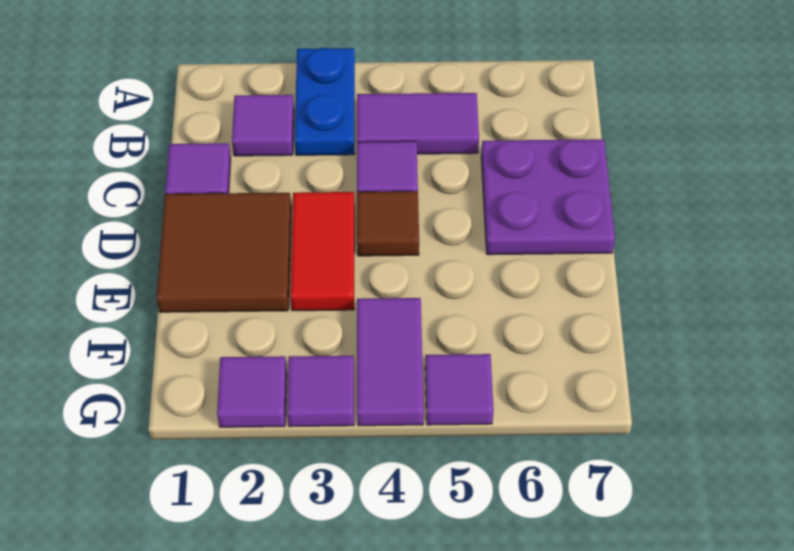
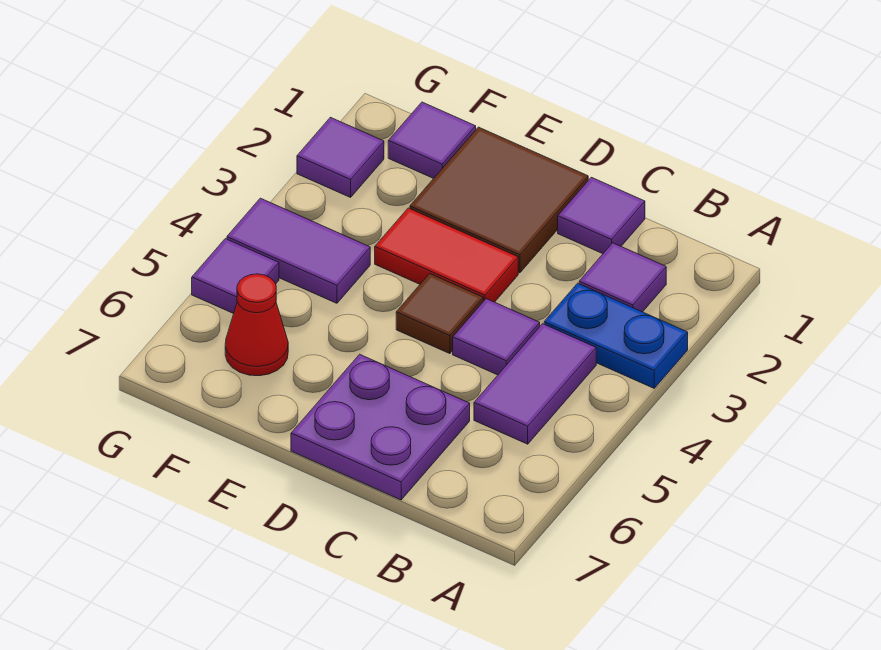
none -> red 1x1 cone [225,274,288,376]
purple 1x1 tile [287,356,354,427] -> purple 1x1 tile moved to [388,102,476,178]

